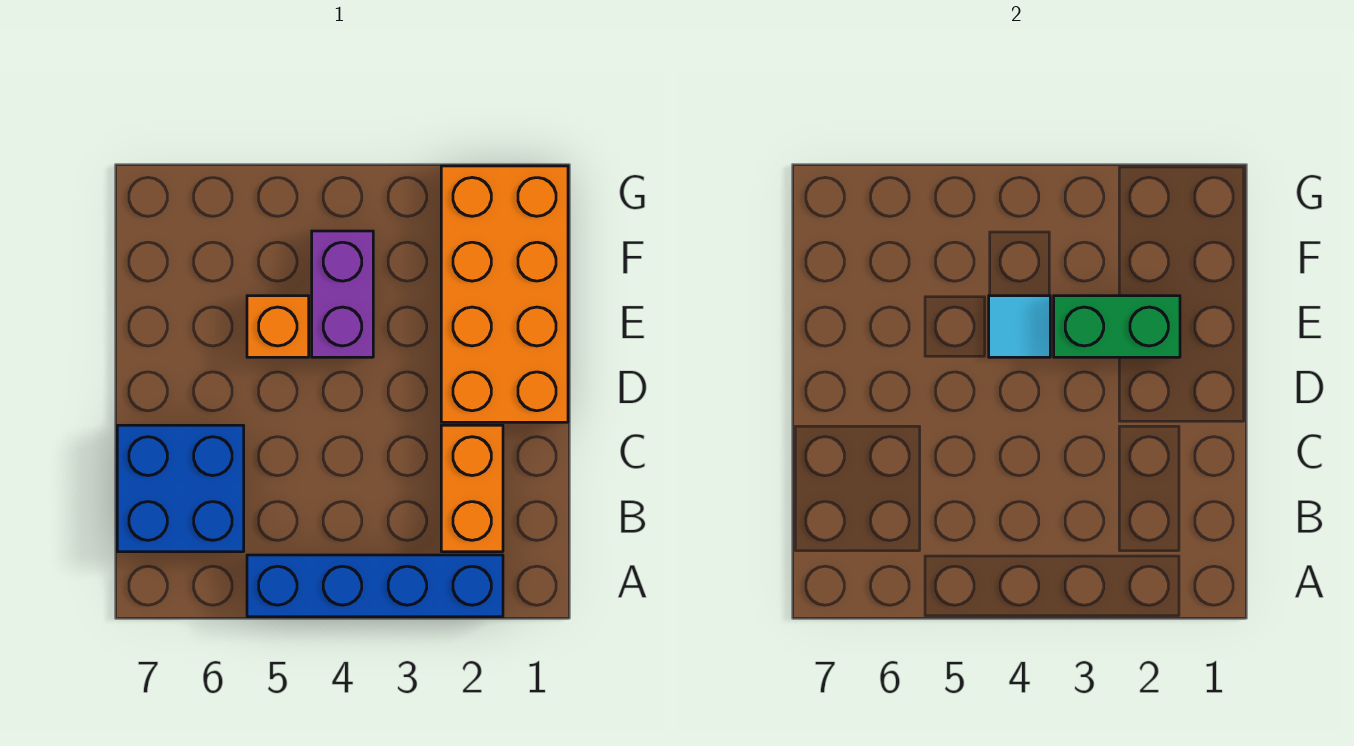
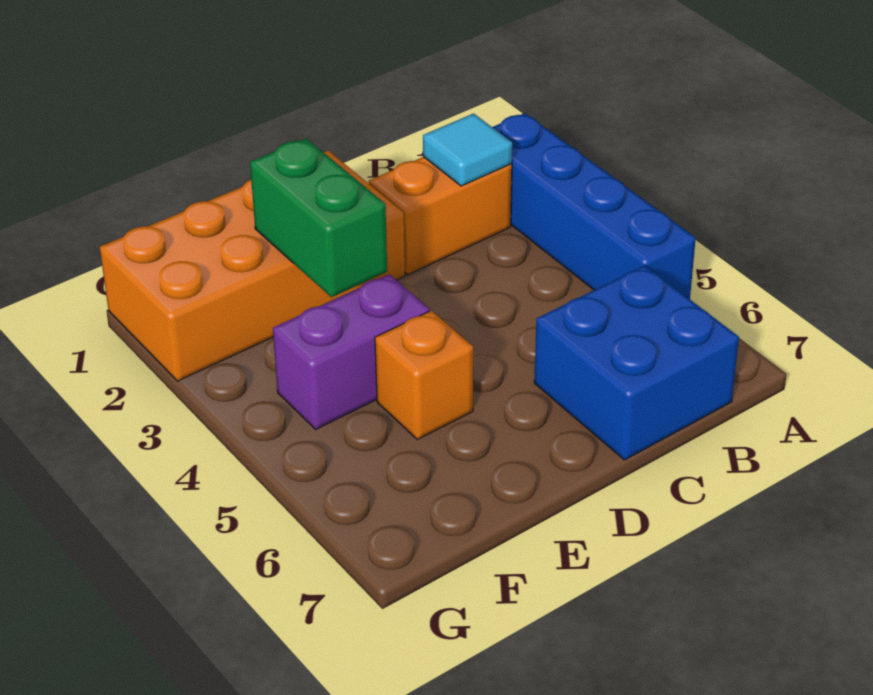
cyan 1x1 tile [989,296,1050,357] -> cyan 1x1 tile moved to [423,114,512,186]

